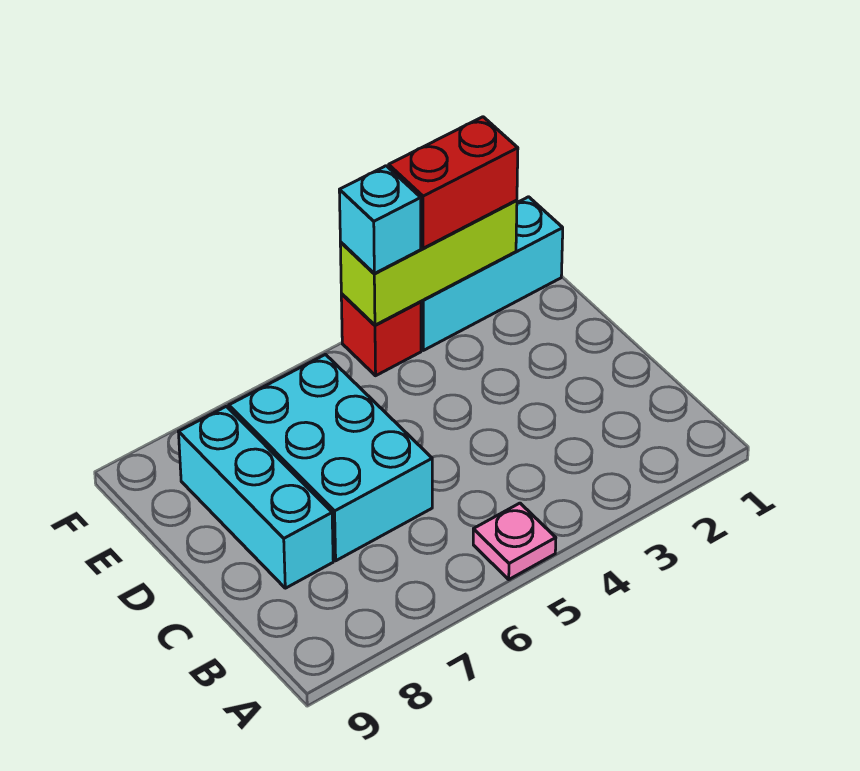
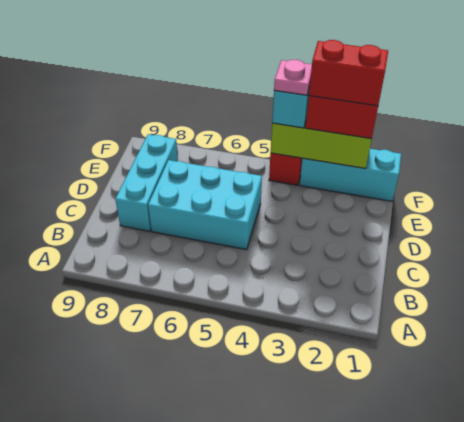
pink 1x1 plate [473,503,556,579] -> pink 1x1 plate moved to [274,60,312,95]
cyan 2x3 brick [229,355,432,561] -> cyan 2x3 brick turned to [148,160,262,250]
none -> red 1x2 brick [309,40,388,106]

